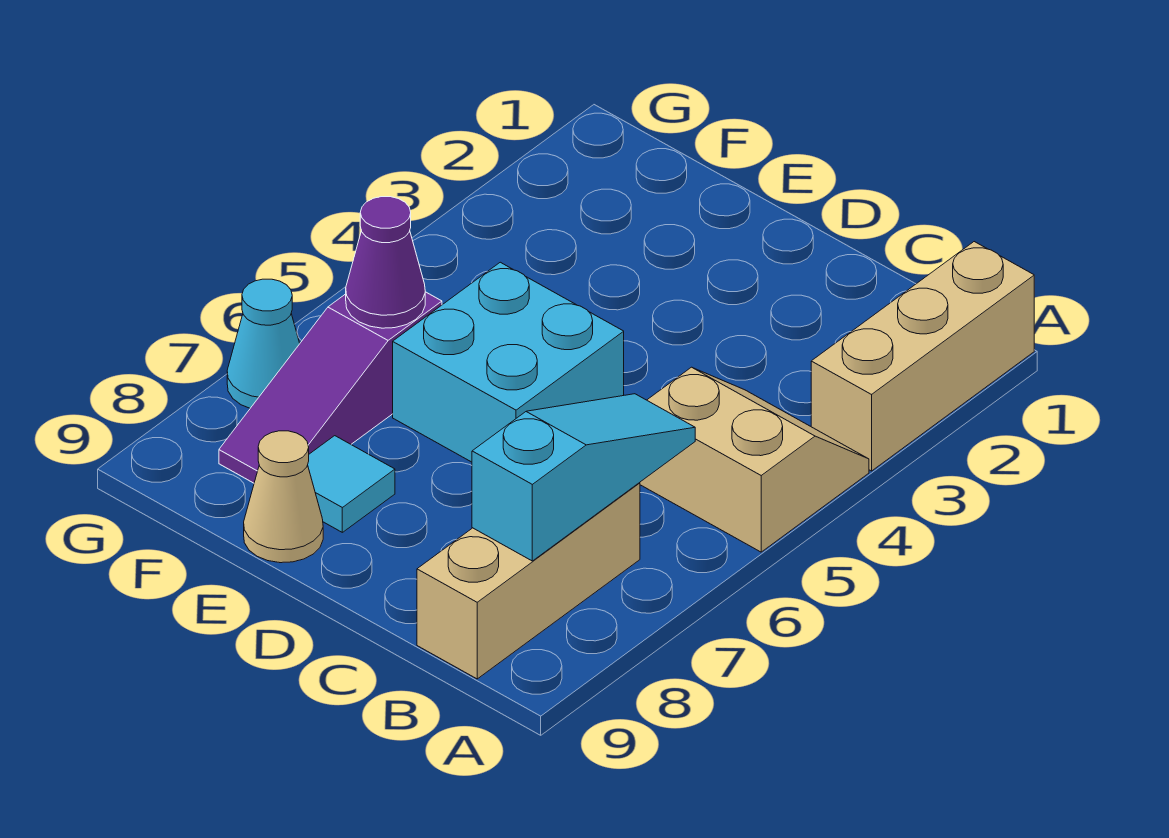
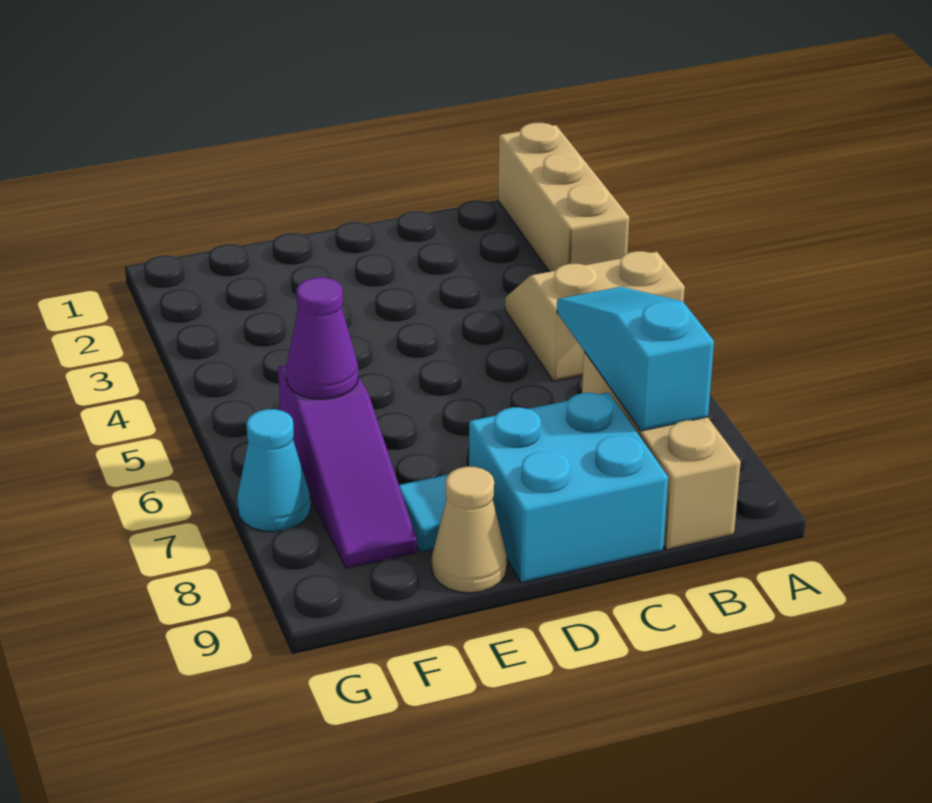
cyan 2x2 brick [393,262,624,462] -> cyan 2x2 brick moved to [469,392,668,583]

